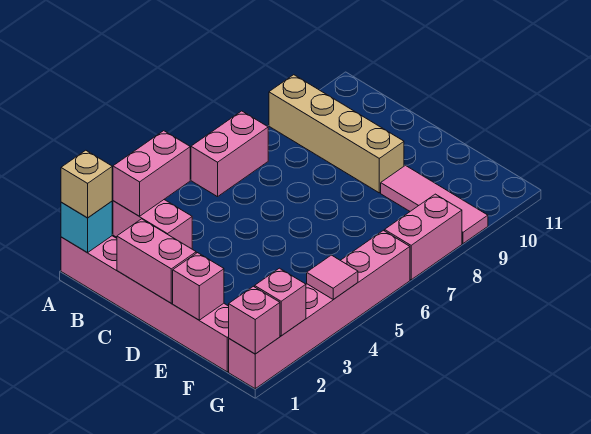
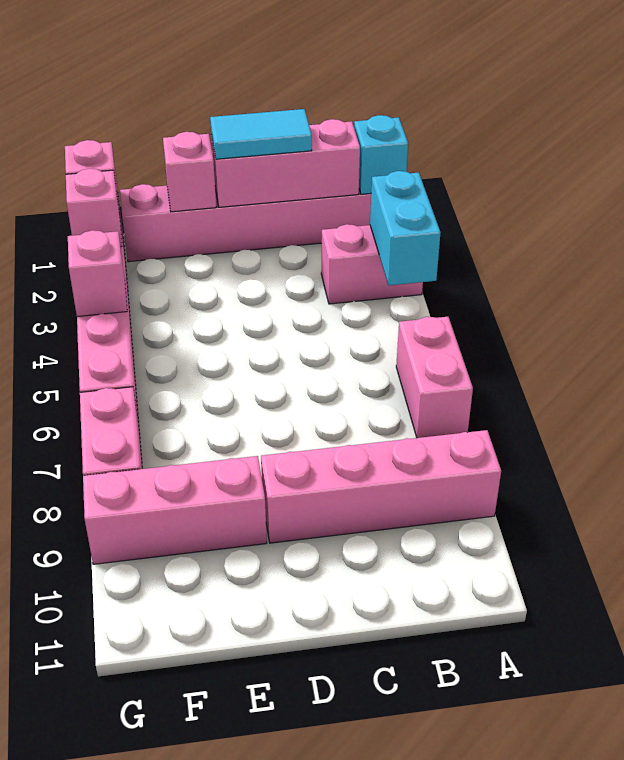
tan 1x1 brick [61,150,112,218] -> none
pink 1x2 brick [113,131,190,216] -> cyan 1x2 brick [370,171,441,285]
tan 1x4 brick [269,75,404,193] -> pink 1x4 brick [261,430,501,543]
pink 1x2 brick [117,219,196,303] -> pink 1x3 brick [211,119,360,207]
none -> cyan 1x2 tile [210,109,312,159]
pink 1x3 tile [381,165,488,243] -> pink 1x3 brick [83,456,267,564]
pink 1x1 tile [307,255,358,299] -> pink 1x1 brick [68,230,127,317]

